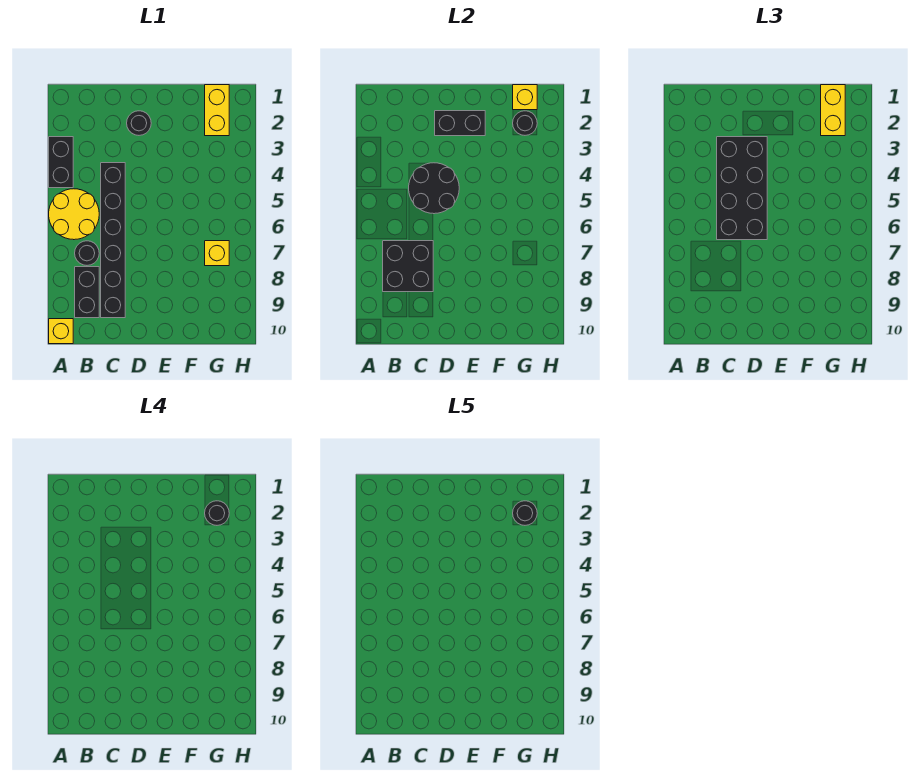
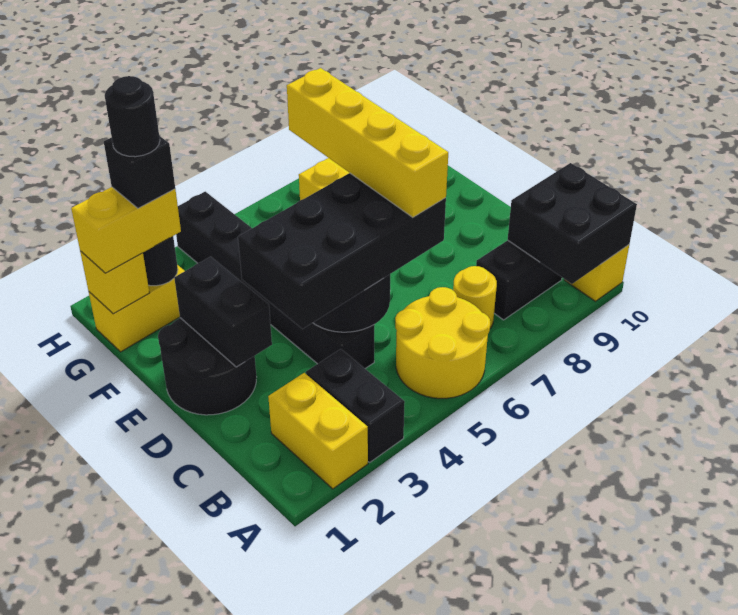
none -> yellow 1x2 brick [268,373,368,489]
black 1x2 brick [49,137,73,188] -> black 1x2 brick turned to [306,349,405,462]
black 1x1 round brick [75,241,99,265] -> yellow 1x1 round brick [453,266,497,328]
black 2x2 brick [383,241,433,292] -> black 2x2 brick moved to [508,163,637,284]
black 1x6 brick [101,163,125,318] -> black 1x6 brick turned to [176,192,375,368]
none -> yellow 1x4 brick [287,68,448,217]
black 1x1 round brick [127,111,151,135] -> black 2x2 round brick [158,318,256,415]
black 1x1 round brick [205,501,229,525] -> black 1x1 brick [104,136,175,208]

